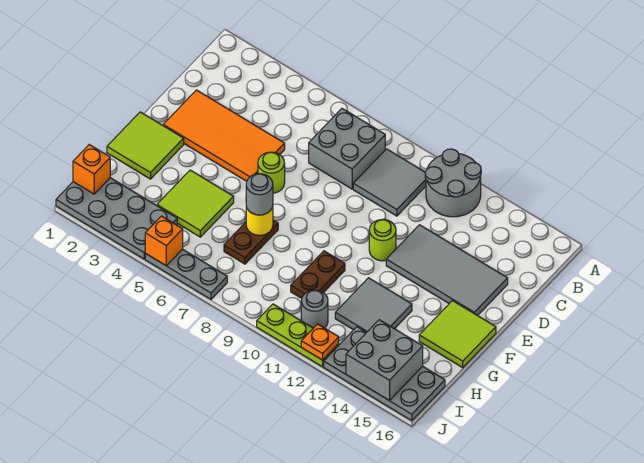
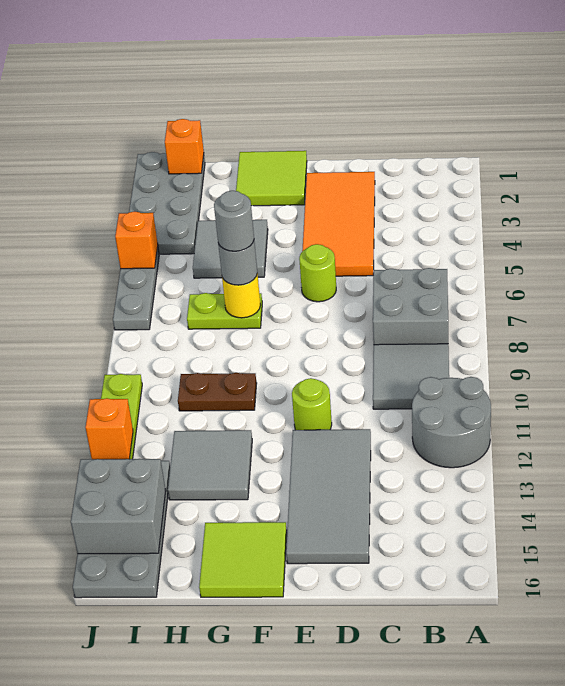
lime 2x2 tile [157,170,234,237] -> grey 2x2 tile [193,220,268,278]
brown 1x2 plate [224,220,278,264] -> lime 1x2 plate [187,293,262,329]
grey 1x1 round brick [301,290,328,328] -> grey 1x1 round brick moved to [214,191,254,251]
orange 1x1 plate [301,324,339,360] -> orange 1x1 brick [85,398,133,459]

